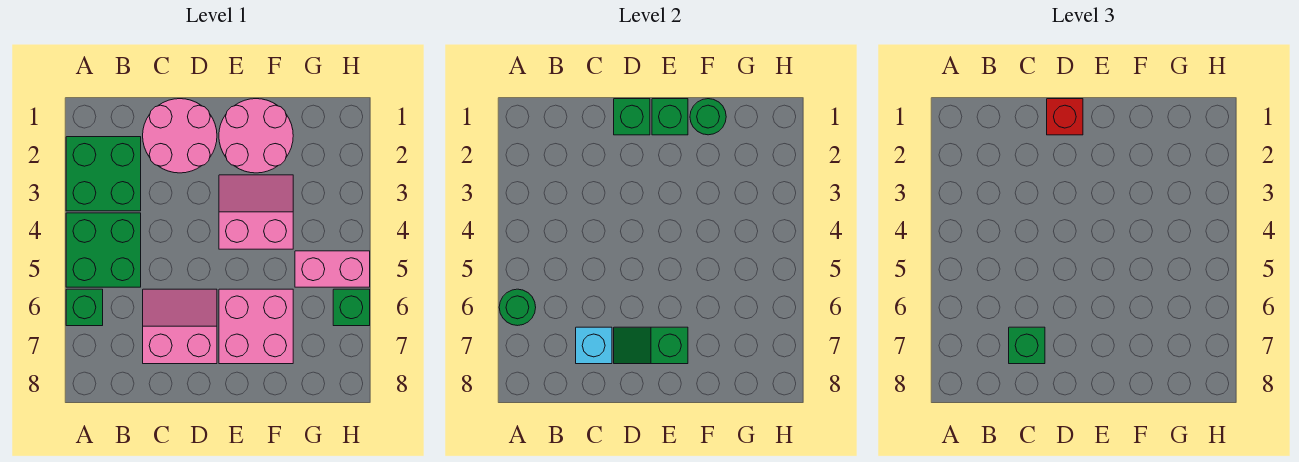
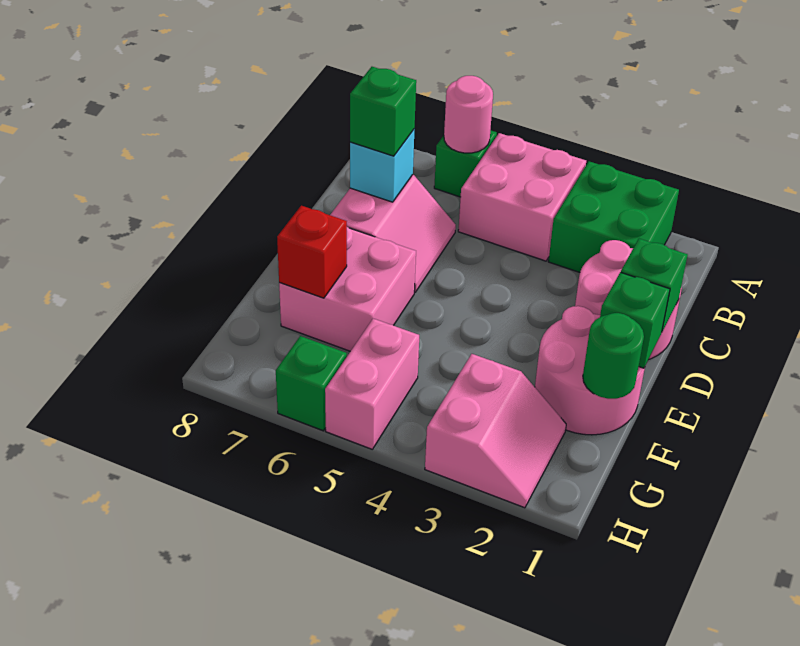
green 2x2 brick [66,213,141,287] -> pink 2x2 brick [458,133,586,261]
green 1x1 round brick [499,289,536,326] -> pink 1x1 round brick [444,76,493,153]
red 1x1 brick [1047,99,1083,135] -> red 1x1 brick moved to [277,206,347,298]
green 1x2 slope [614,327,688,364] -> none
pink 2x2 slope [219,175,293,249] -> pink 2x2 slope moved to [425,354,566,508]

